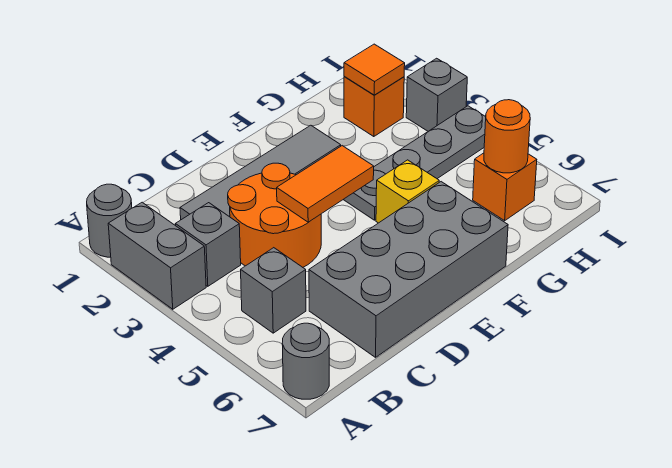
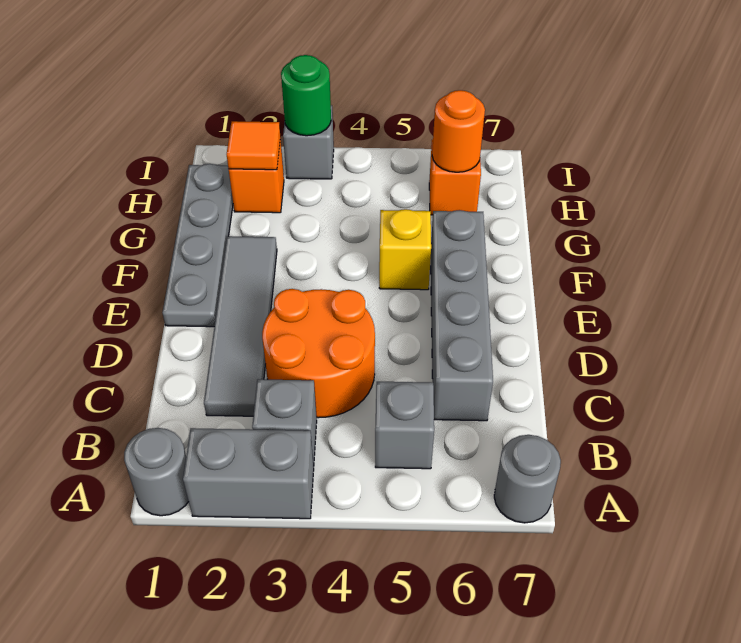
grey 2x4 brick [309,182,508,357] -> grey 1x4 brick [431,210,493,421]
orange 1x2 tile [277,146,374,222] -> none
grey 1x4 plate [344,106,486,220] -> grey 1x4 plate moved to [163,164,233,327]
none -> green 1x1 round brick [281,55,331,136]

